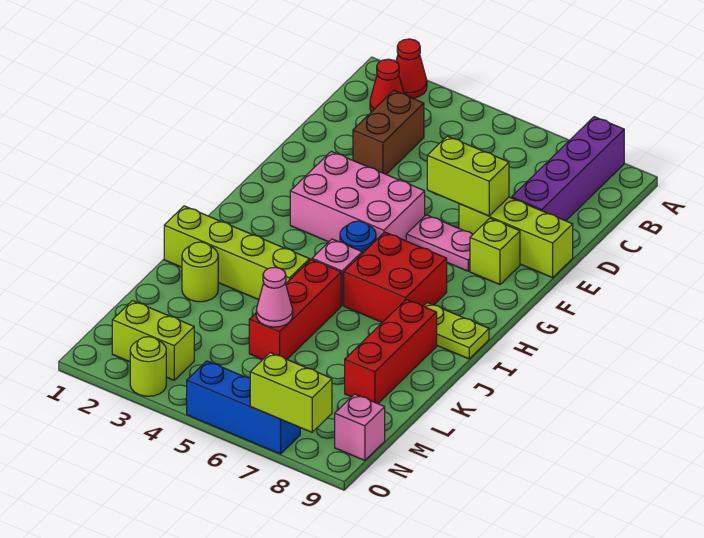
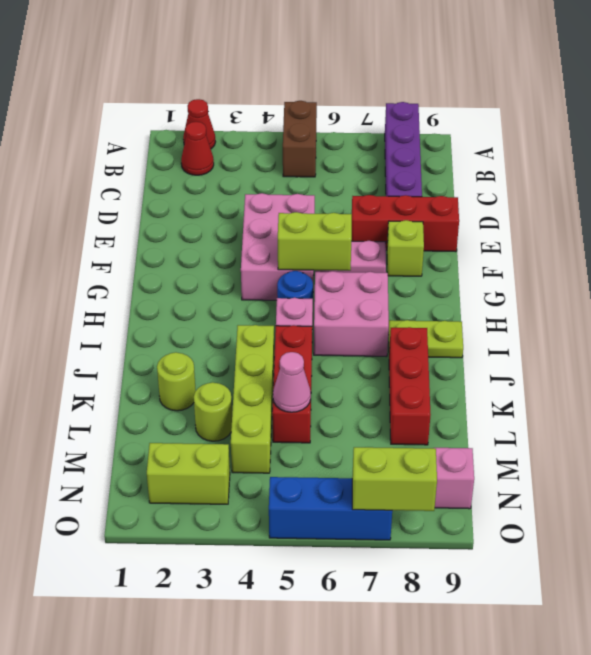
brown 1x2 brick [353,91,424,174] -> brown 1x2 brick moved to [283,101,317,177]
lime 1x2 brick [427,136,509,216] -> lime 1x2 brick moved to [278,212,352,271]
lime 1x3 brick [459,197,573,278] -> red 1x3 brick [352,195,459,252]
pink 2x3 brick [290,152,425,242] -> pink 2x3 brick turned to [241,193,315,300]
red 2x2 brick [344,232,447,322] -> pink 2x2 brick [314,271,389,357]
lime 1x4 brick [164,206,310,300] -> lime 1x4 brick turned to [231,325,274,473]
lime 1x1 round brick [130,337,166,396] -> lime 1x1 round brick moved to [194,382,232,441]

